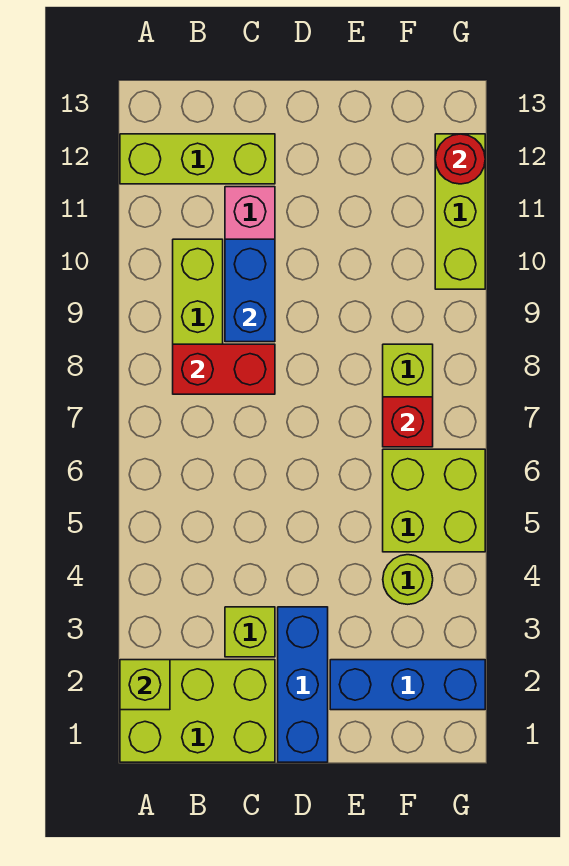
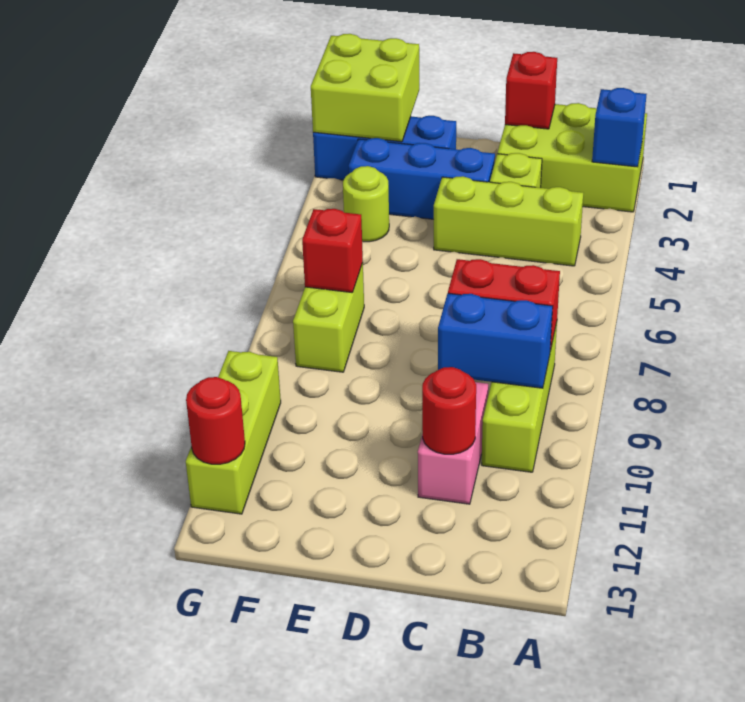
lime 1x1 brick [120,660,170,710] -> blue 1x1 brick [592,88,646,167]
lime 1x3 brick [120,134,275,184] -> lime 1x3 brick moved to [434,176,583,266]
none -> red 1x1 brick [505,52,557,129]
blue 1x2 brick [225,239,275,342] -> blue 1x2 brick turned to [438,293,553,388]
none -> red 1x1 round brick [422,367,476,454]
blue 1x3 brick [278,607,328,762] -> blue 1x3 brick turned to [349,138,495,219]
lime 2x2 brick [383,449,485,552] -> lime 2x2 brick moved to [311,34,419,142]

